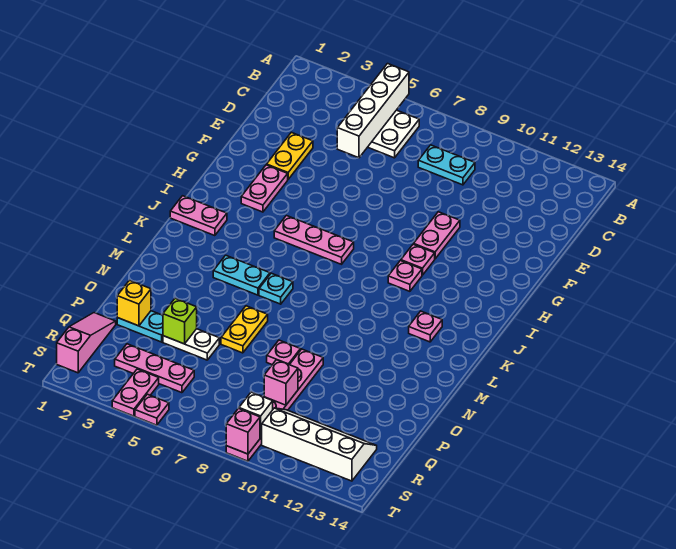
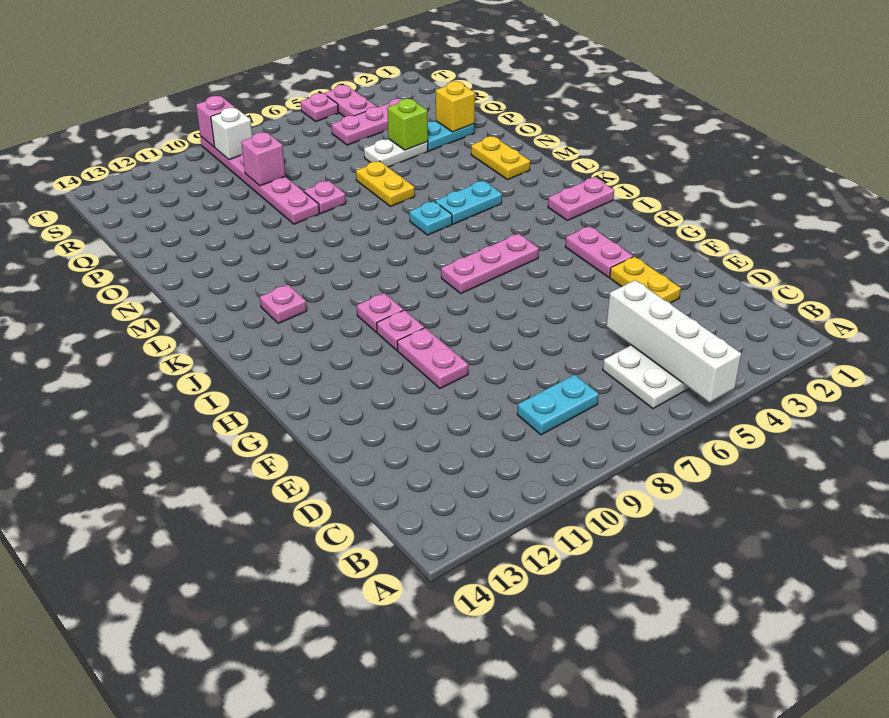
none -> yellow 1x2 plate [471,136,530,180]
pink 1x3 slope [57,313,116,373] -> none
white 2x4 slope [262,408,377,481] -> none

